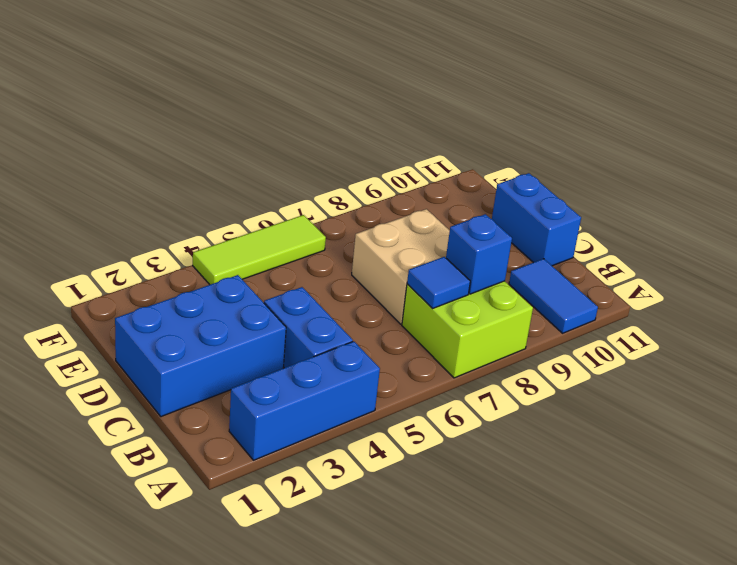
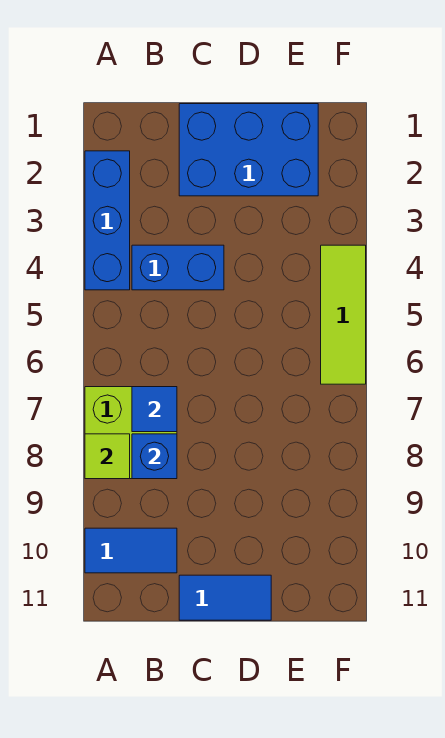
none -> lime 1x1 tile [85,434,130,479]
blue 2x3 brick [115,275,286,417] -> blue 2x3 brick turned to [179,104,318,196]
tan 2x2 brick [352,209,450,324] -> none
blue 1x2 brick [492,173,581,266] -> blue 1x2 tile [179,575,271,620]

